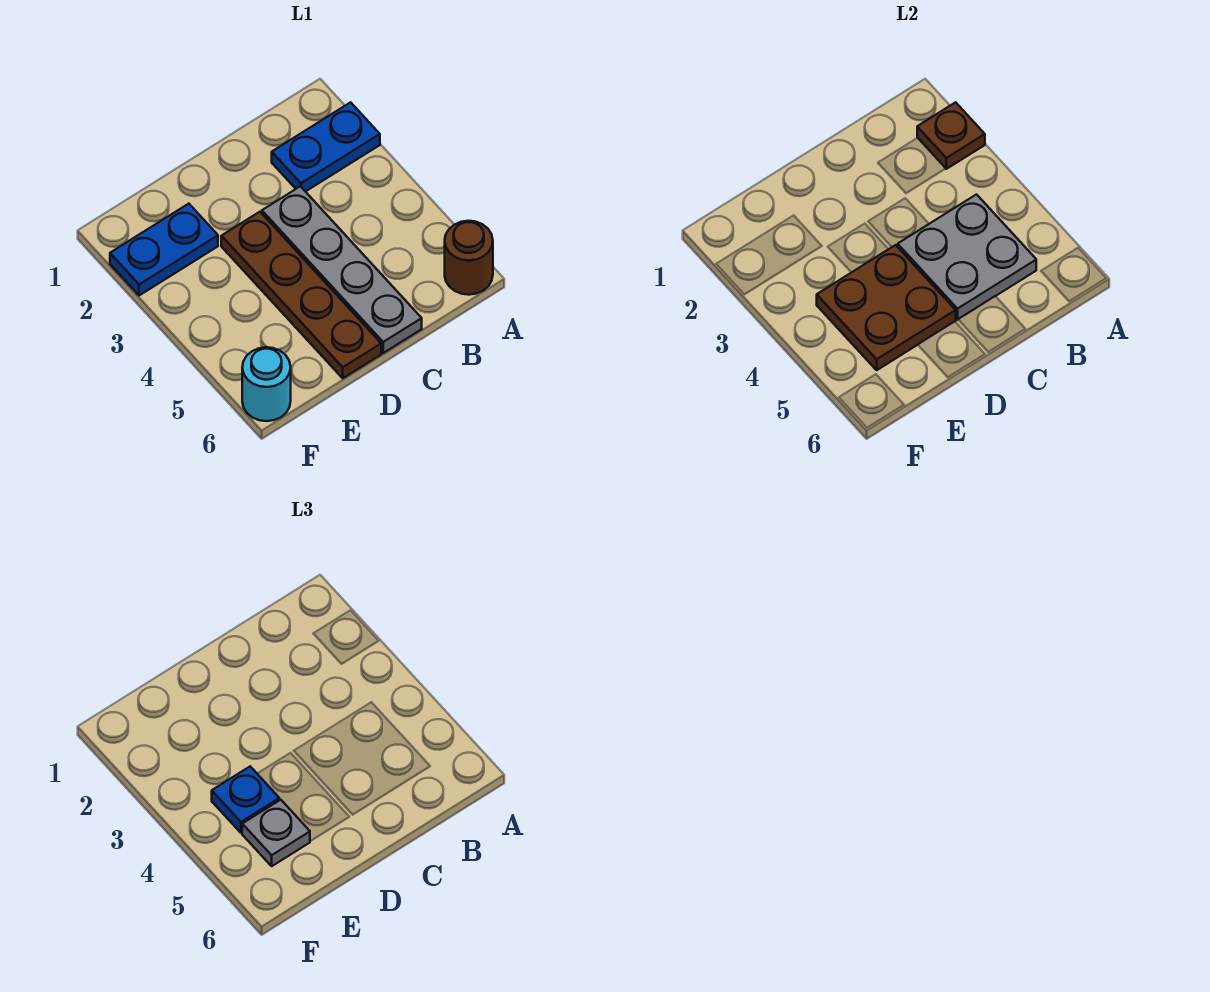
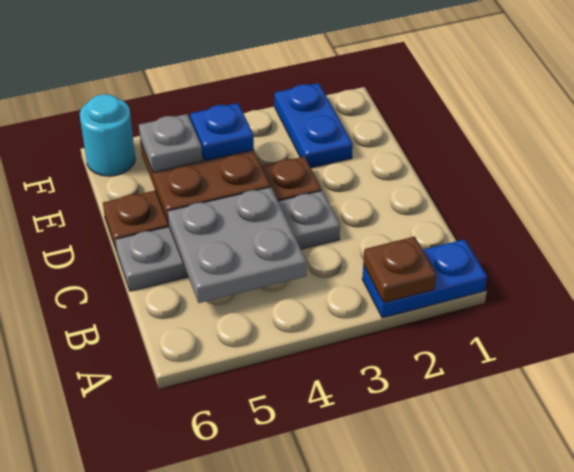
blue 1x2 plate [272,102,380,192] -> blue 1x2 plate turned to [362,239,487,318]
brown 1x1 round brick [445,221,493,295] -> none

